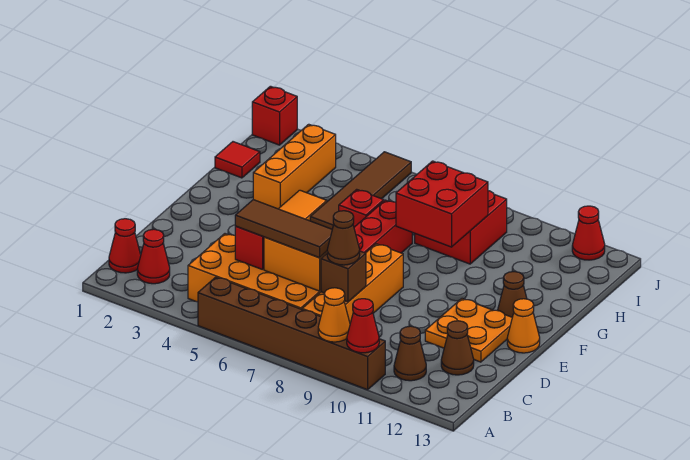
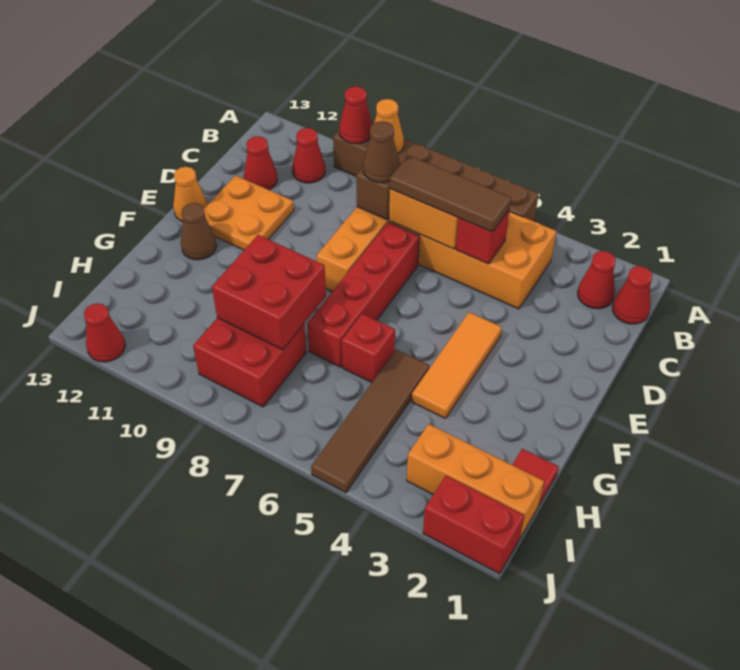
brown 1x1 cone [394,326,426,381] -> red 1x1 cone [292,128,325,183]
brown 1x1 cone [441,321,474,375] -> red 1x1 cone [244,136,277,190]
orange 1x3 brick [253,124,336,209] -> orange 1x3 brick turned to [407,424,544,539]
red 1x1 brick [252,86,297,145] -> red 1x2 brick [423,476,524,574]

